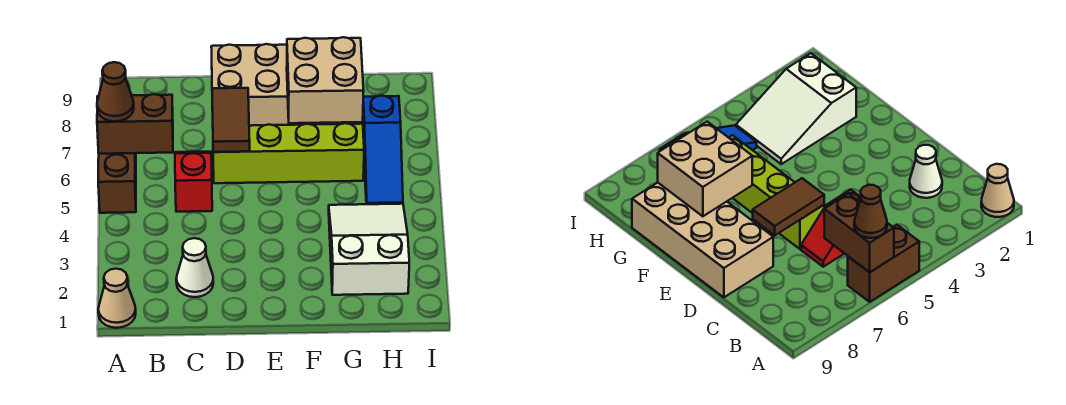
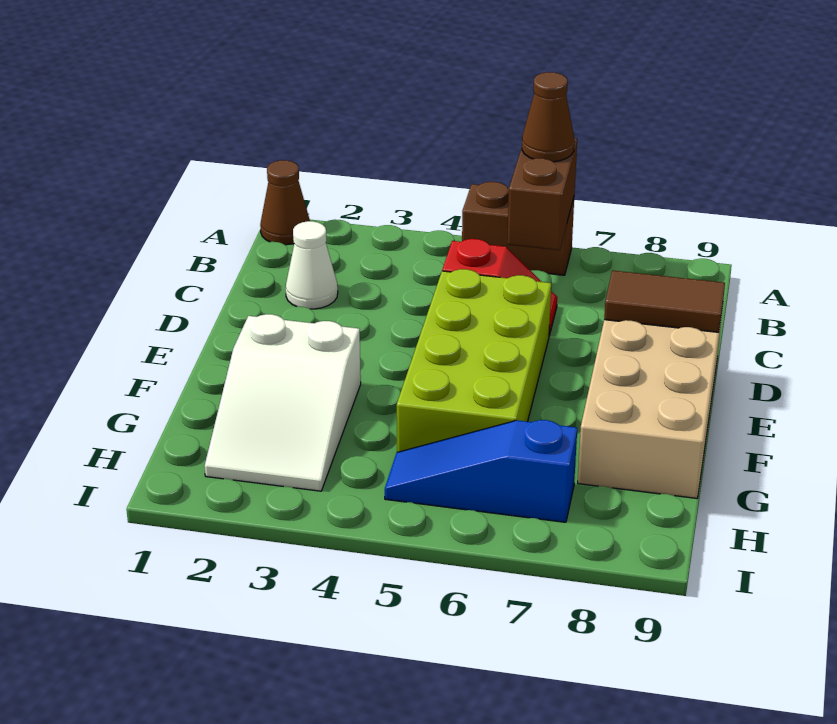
tan 1x1 cone [98,269,136,328] -> brown 1x1 cone [260,160,310,245]
lime 1x4 brick [213,123,364,183] -> lime 2x4 brick [397,269,551,452]
brown 1x2 tile [212,88,250,152] -> brown 1x2 tile moved to [604,270,725,332]
tan 2x2 brick [287,37,364,123] -> none
white 2x3 slope [329,204,409,295] -> white 2x3 slope turned to [204,314,361,491]

